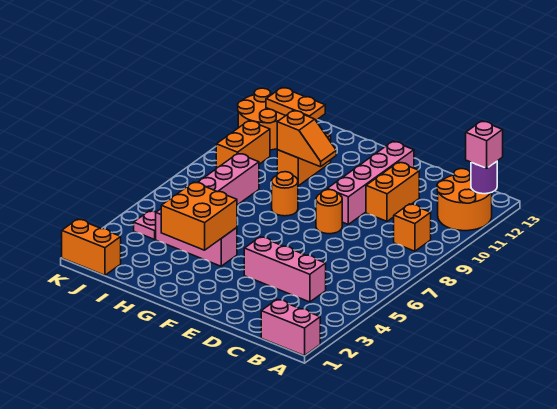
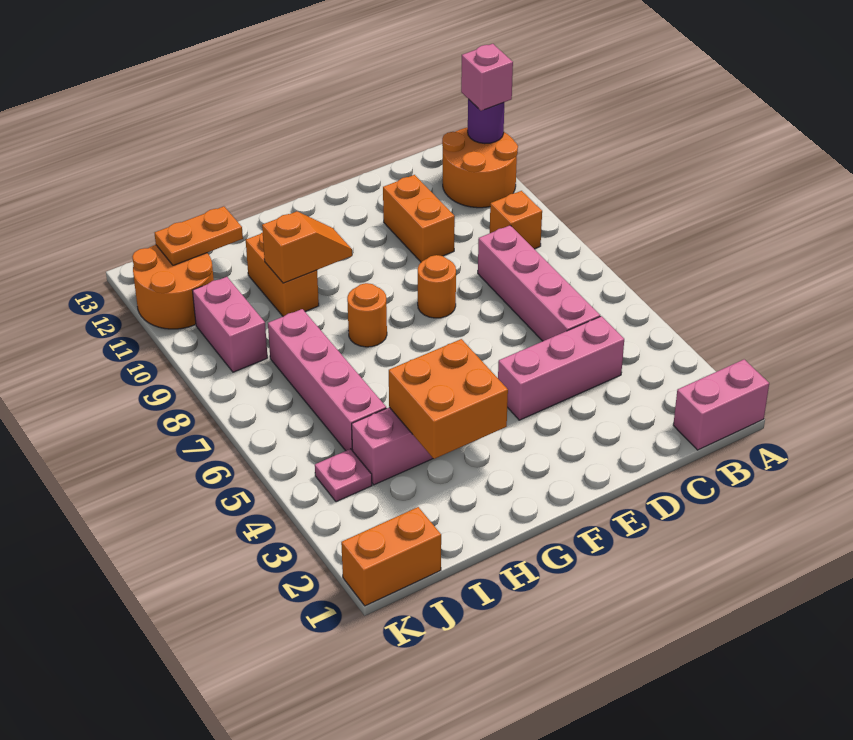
pink 1x4 brick [327,141,414,224] -> pink 1x4 brick moved to [478,225,600,341]
orange 1x2 brick [216,121,270,168] -> pink 1x2 brick [193,277,268,372]

